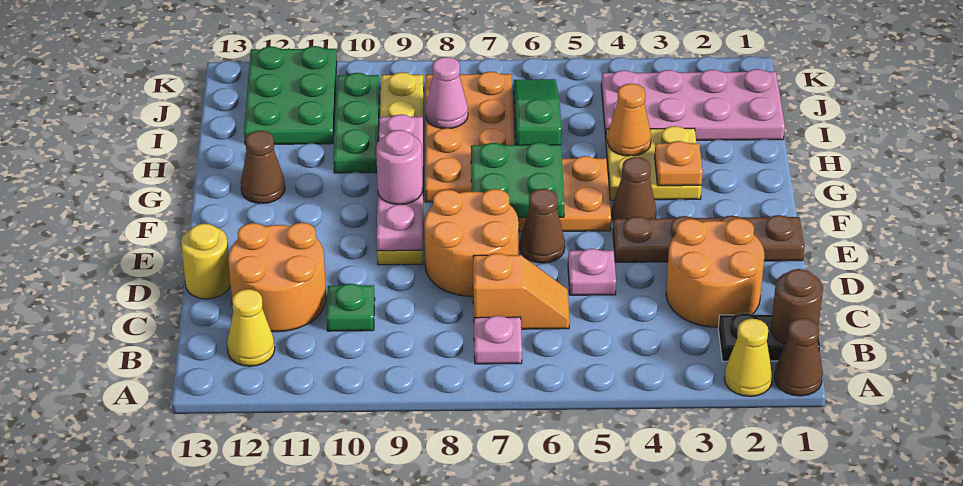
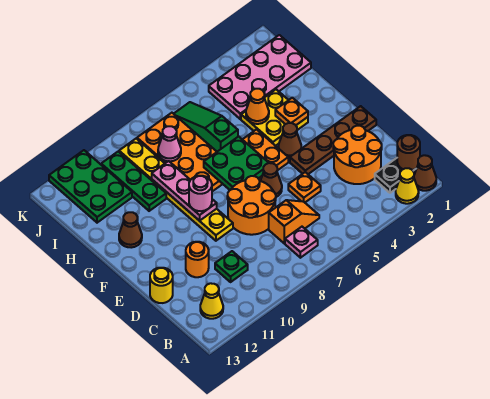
orange 2x2 round brick [228,223,326,332] -> orange 1x1 round brick [186,242,209,277]
pink 1x1 plate [568,249,616,295] -> orange 1x1 plate [288,172,321,202]
pink 1x4 plate [377,114,423,251] -> pink 1x3 plate [152,161,217,221]

